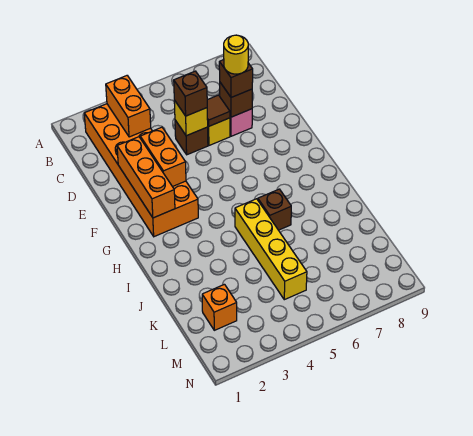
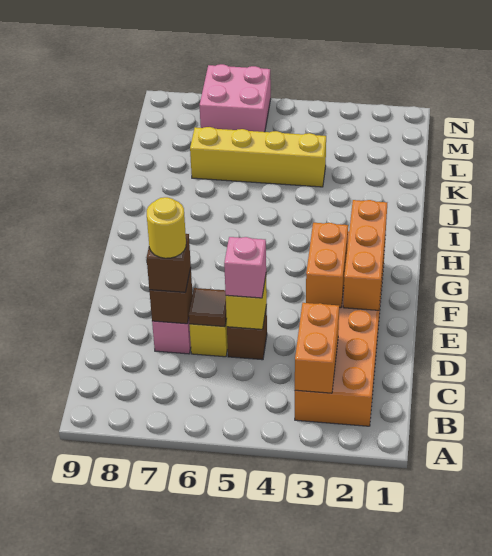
brown 1x1 brick [174,71,207,116] -> pink 1x1 brick [224,237,266,298]
yellow 1x4 brick [235,199,307,300] -> yellow 1x4 brick turned to [190,127,326,187]
brown 1x1 brick [258,189,291,230] -> none
orange 1x1 brick [202,284,237,330] -> none
none -> pink 2x2 brick [199,64,271,132]

